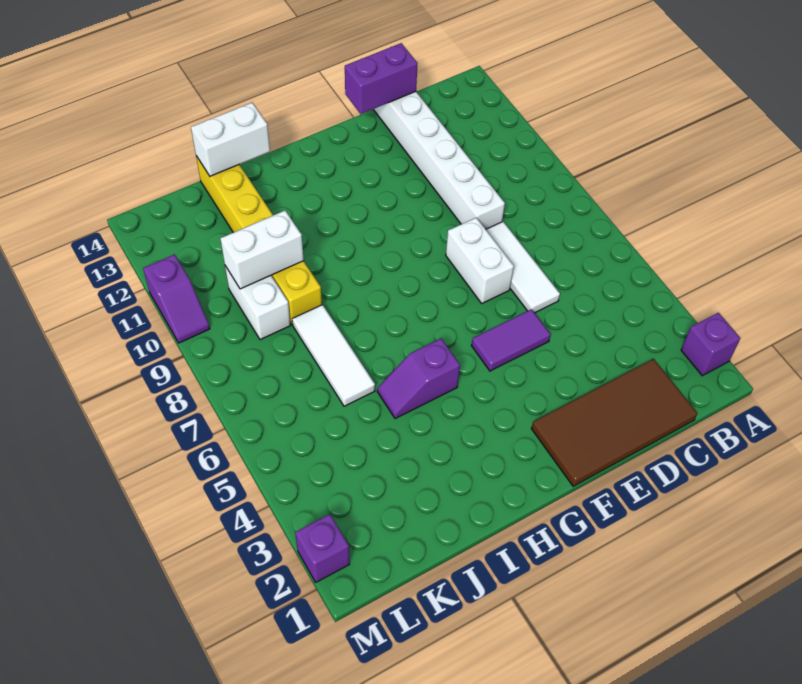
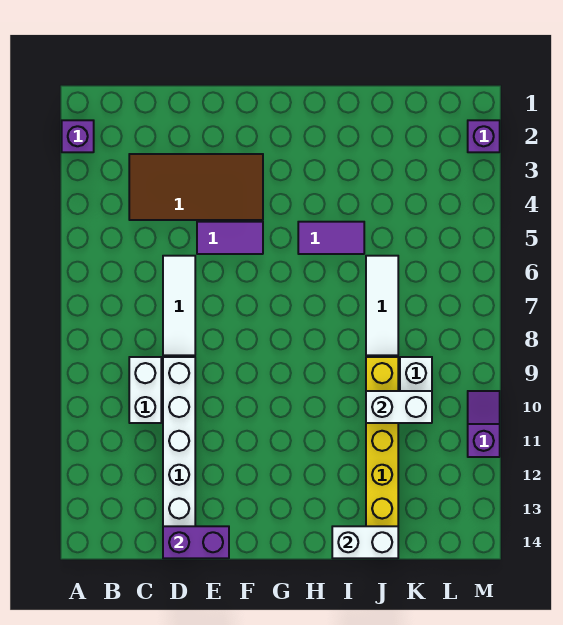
brown 2x4 tile [531,359,697,486] -> brown 2x4 tile moved to [129,154,263,220]
white 1x2 brick [446,218,514,303] -> white 1x2 brick moved to [129,357,161,423]
purple 1x2 slope [377,339,460,419] -> purple 1x2 tile [298,222,364,254]

